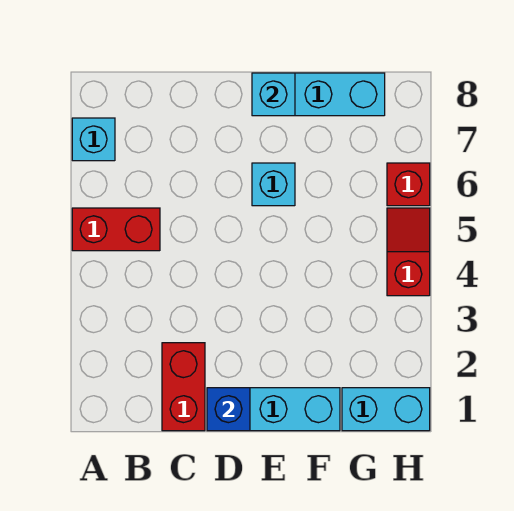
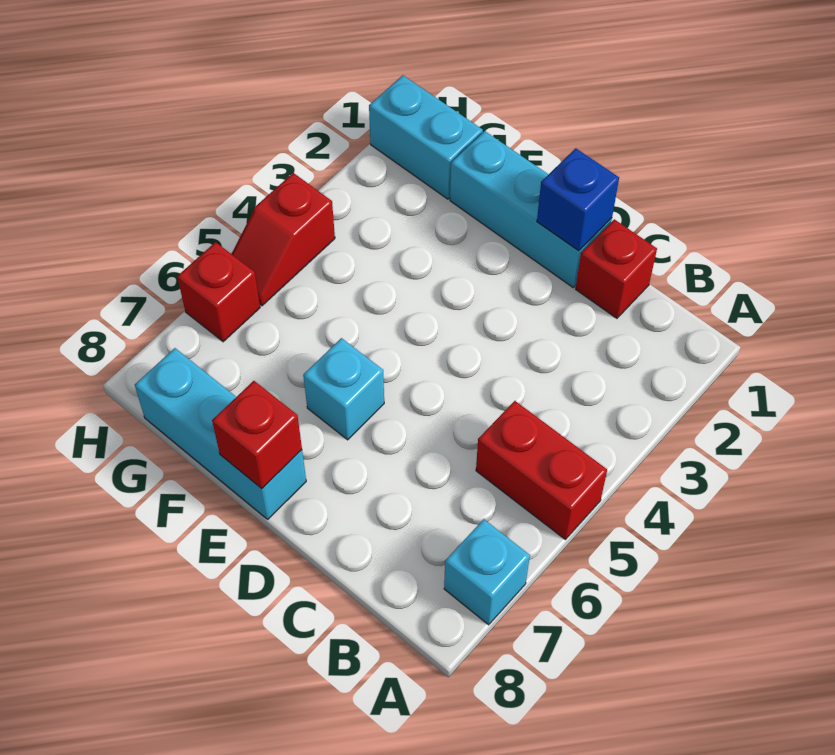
red 1x2 brick [162,343,205,431] -> red 1x1 brick [576,219,657,318]
cyan 1x1 brick [252,73,295,116] -> red 1x1 brick [212,381,302,489]

